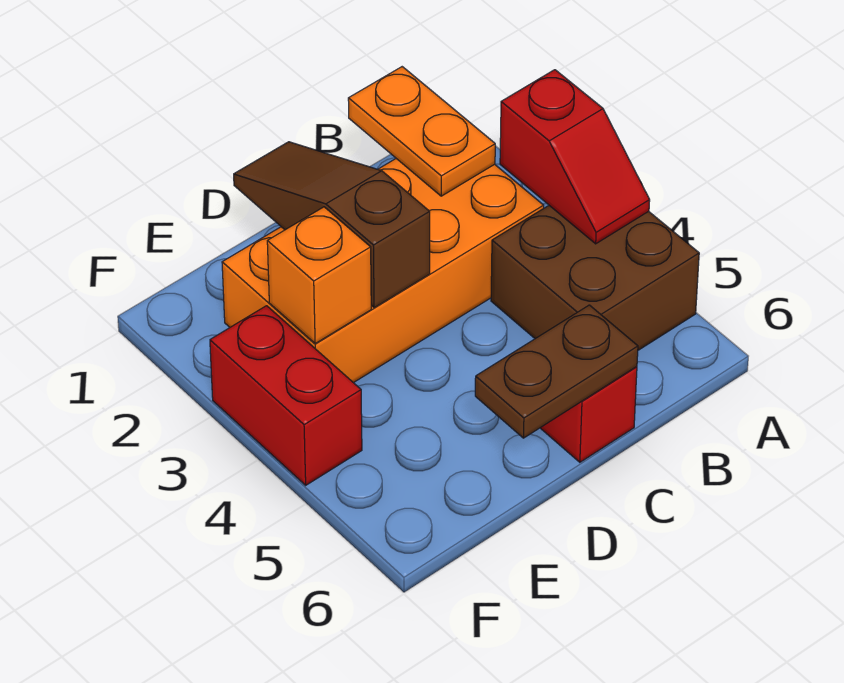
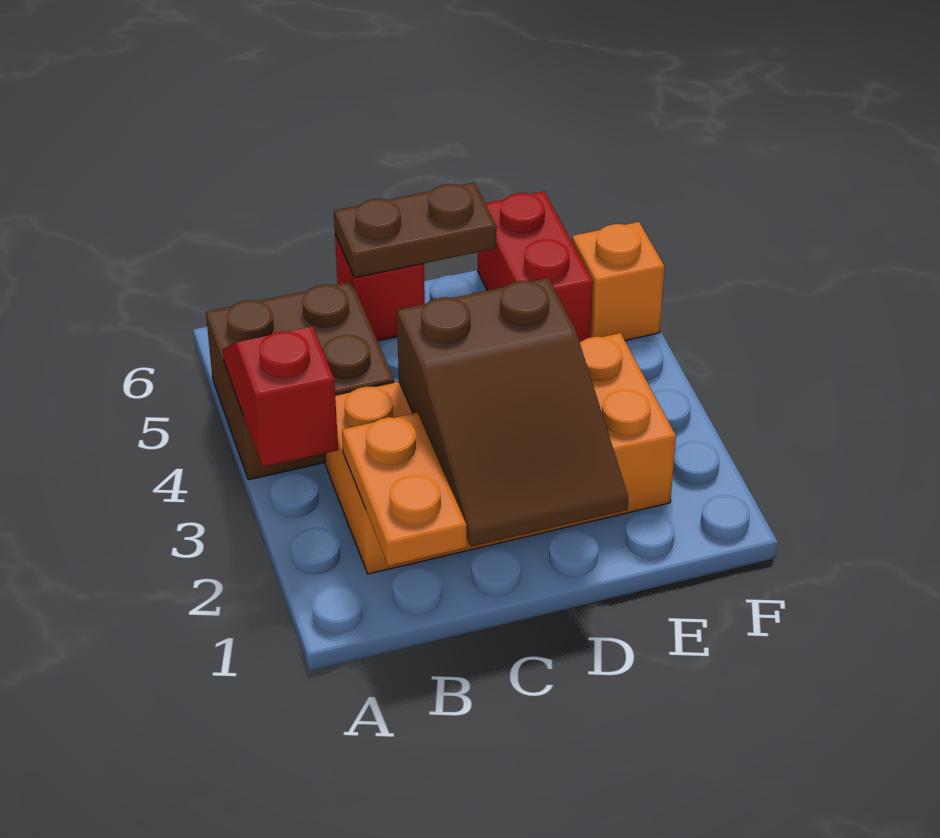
brown 1x3 slope [234,142,430,308] -> brown 2x3 slope [397,278,628,547]
orange 1x1 brick [267,207,371,343] -> orange 1x1 brick moved to [572,222,665,340]
red 1x2 brick [210,306,362,485] -> red 1x2 brick moved to [478,191,593,342]

